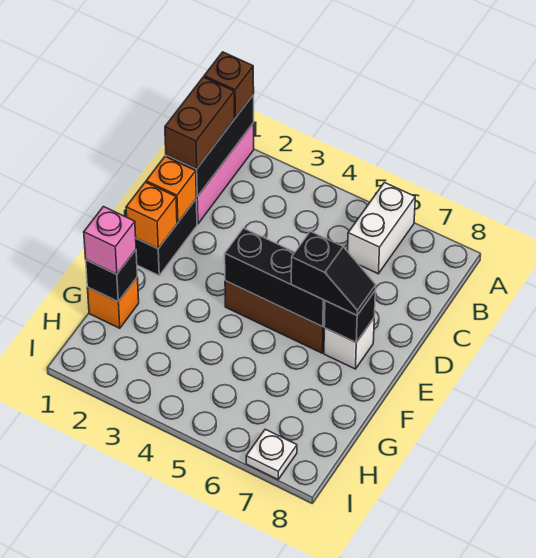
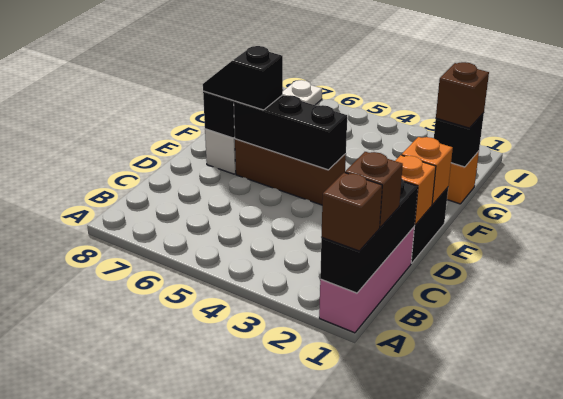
white 1x2 brick [348,182,415,274] -> none
brown 1x2 brick [165,77,234,169] -> brown 1x1 brick [345,152,403,228]
pink 1x1 brick [84,207,136,274] -> brown 1x1 brick [436,62,489,128]

